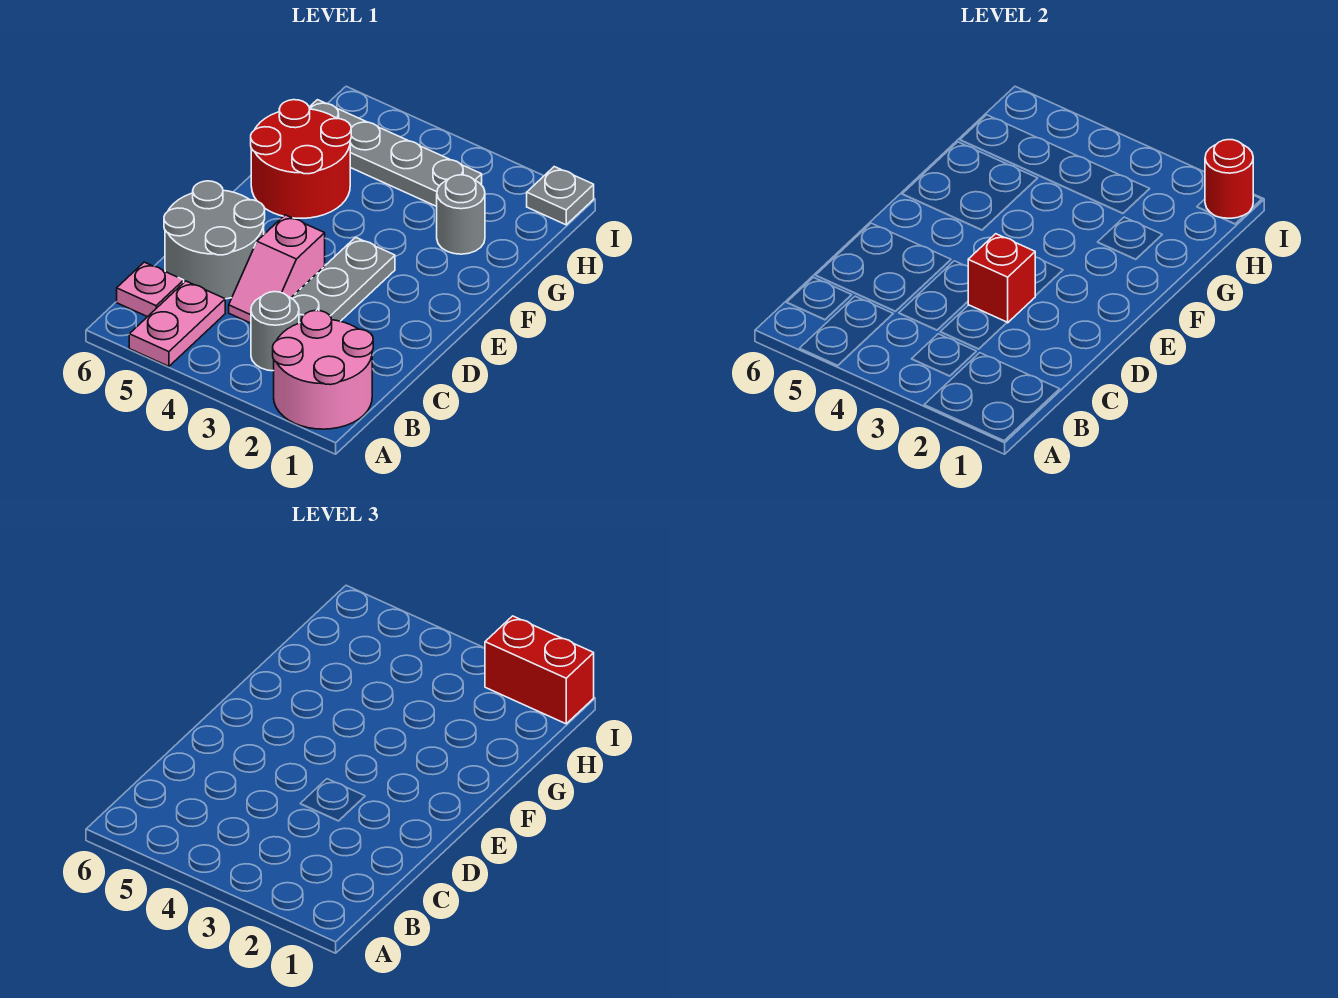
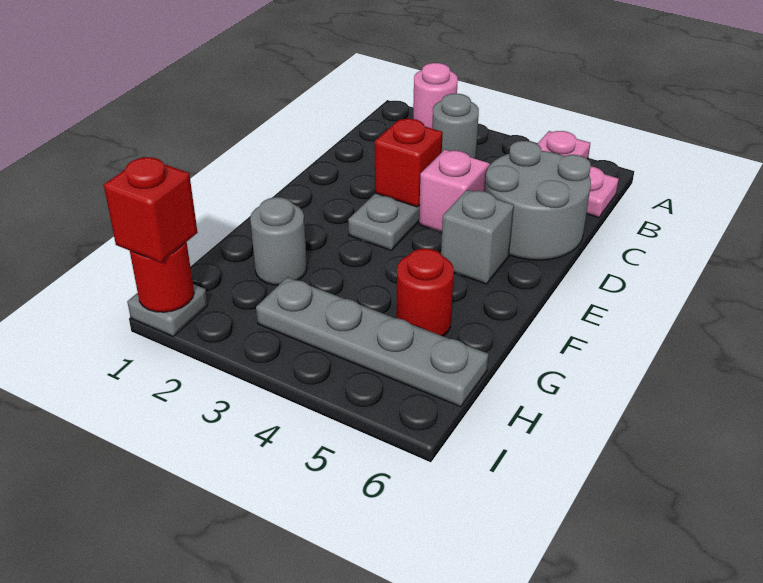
pink 2x2 round brick [273,310,373,429] -> pink 1x1 round brick [413,63,458,128]
none -> grey 1x1 brick [441,190,514,284]
red 2x2 round brick [251,100,351,218] -> red 1x1 round brick [396,249,454,336]
red 1x2 brick [485,616,594,724] -> red 1x1 brick [104,157,198,263]

